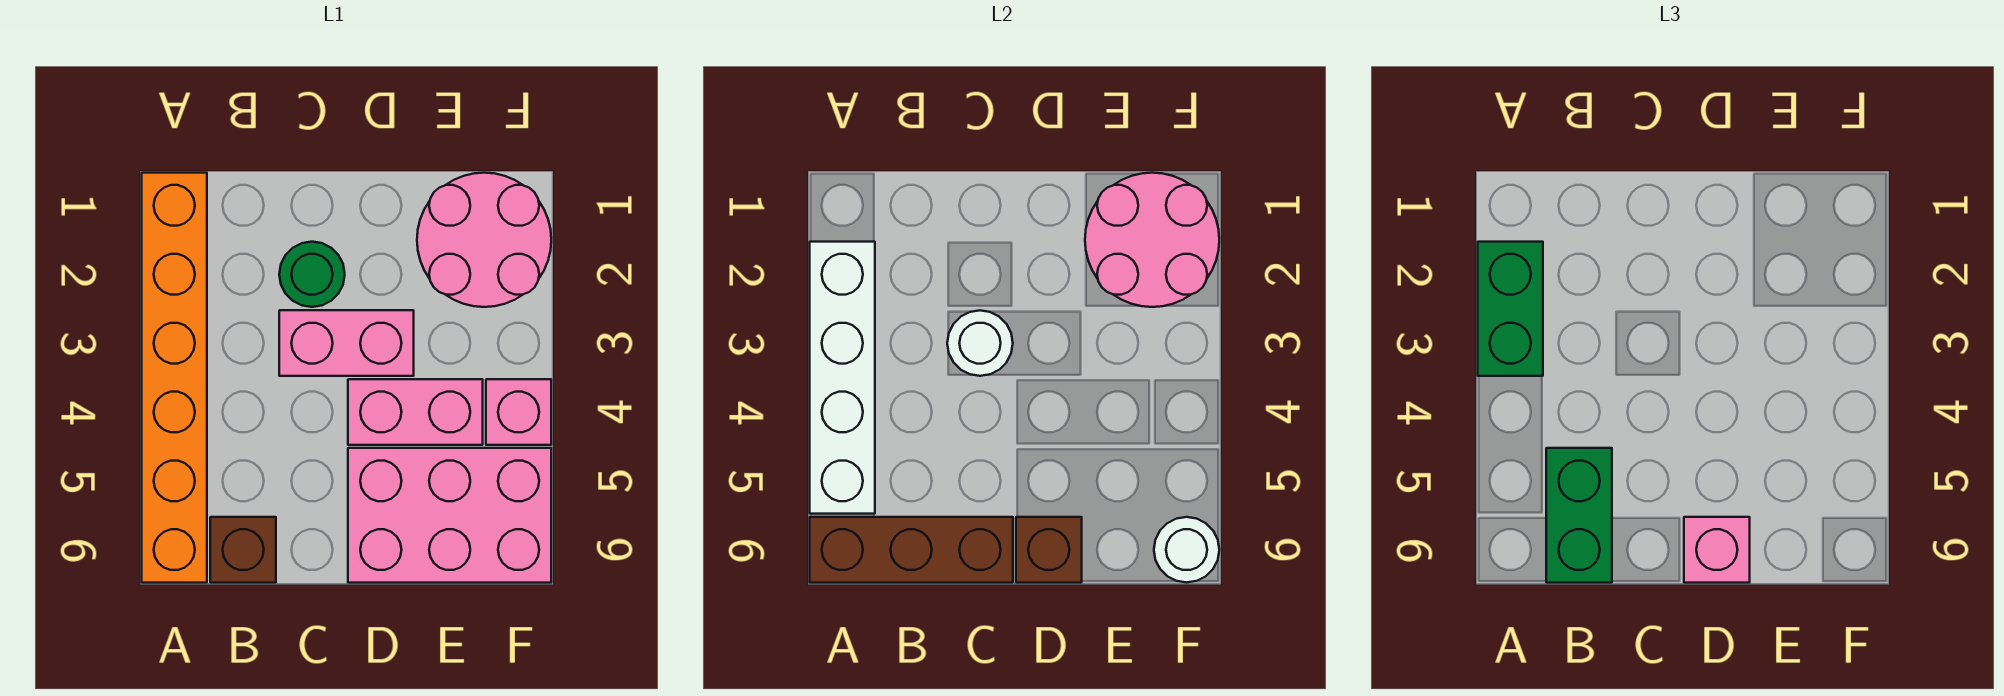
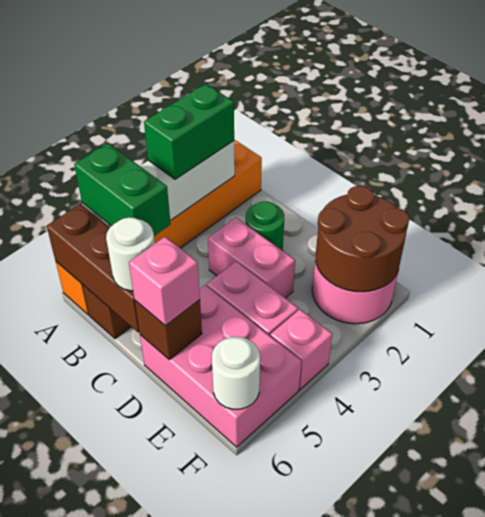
green 1x2 brick [1546,448,1612,583] -> green 1x2 brick turned to [74,143,171,236]
white 1x1 round brick [947,310,1013,376] -> white 1x1 round brick moved to [106,217,155,291]
pink 2x2 round brick [1085,173,1219,307] -> brown 2x2 round brick [315,186,409,292]

